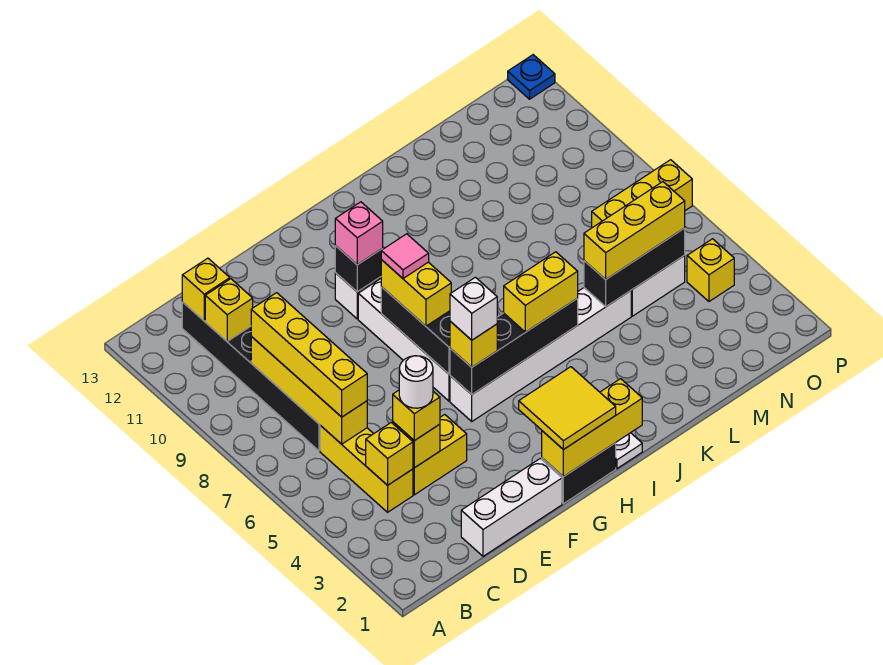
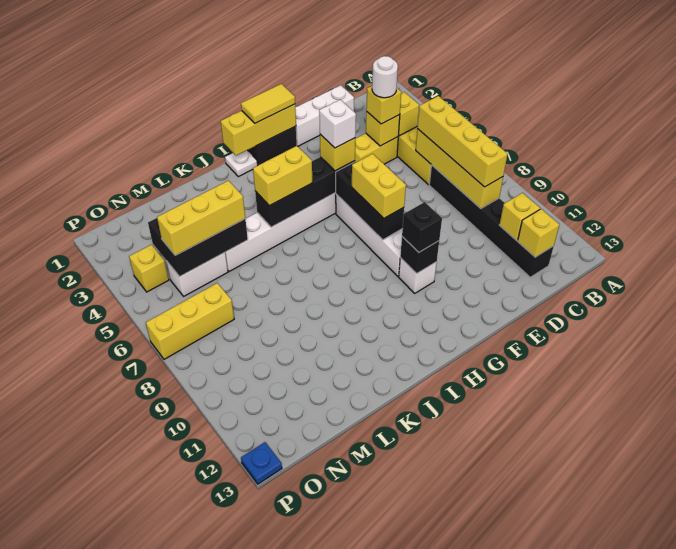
yellow 2x2 tile [519,367,616,450] -> yellow 1x2 tile [241,84,295,123]
pink 1x1 tile [381,234,429,278] -> none
pink 1x1 brick [335,202,383,265] -> black 1x1 brick [402,202,442,252]
black 1x3 brick [584,228,685,306] -> black 2x3 brick [148,218,248,277]

